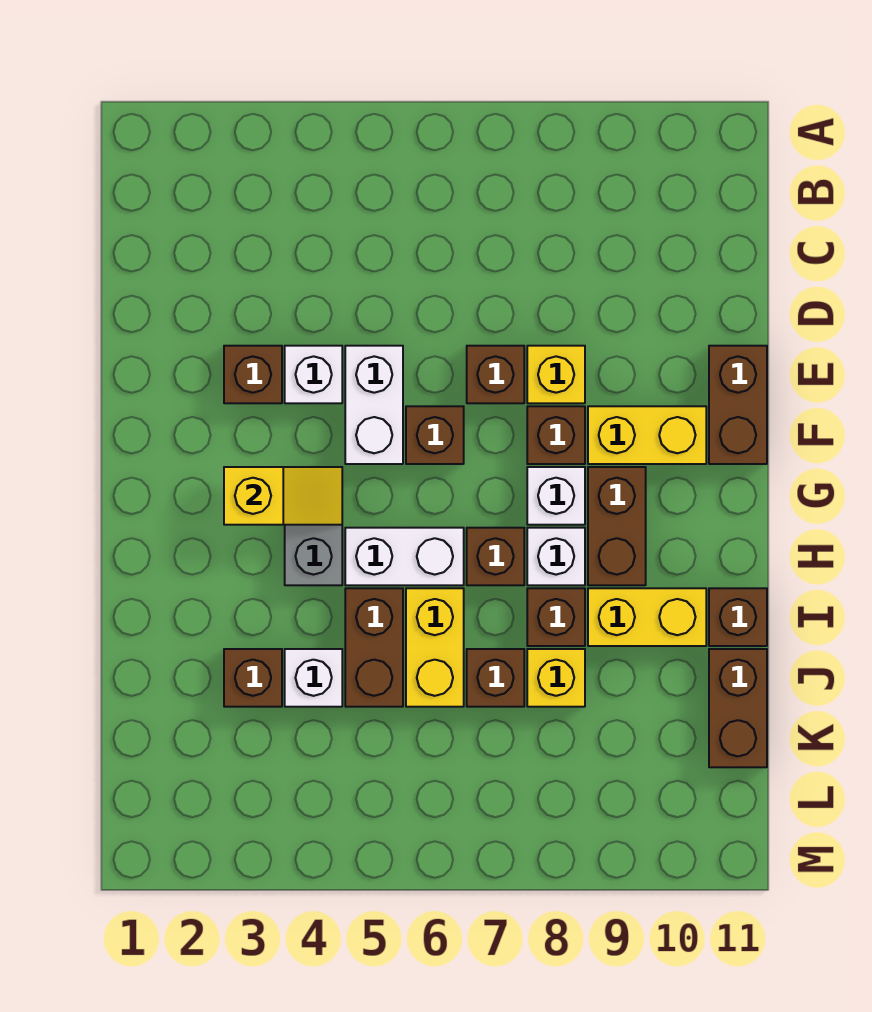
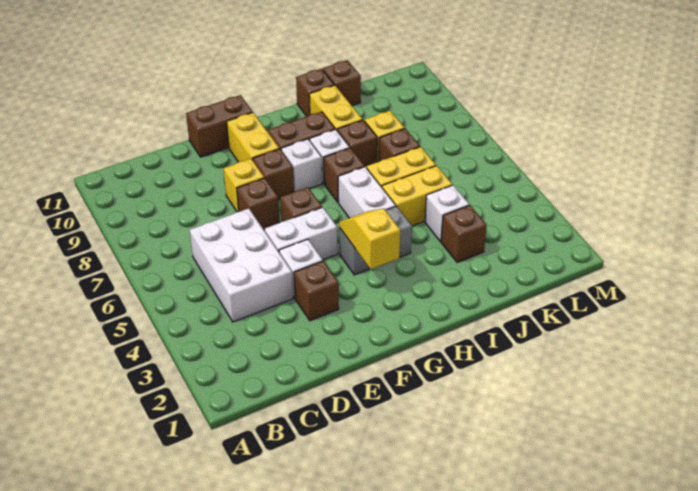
none -> white 2x3 brick [190,208,293,322]
brown 1x2 brick [345,588,403,707] -> yellow 1x2 brick [382,166,452,226]
brown 1x2 brick [709,649,767,767] -> brown 1x1 brick [323,60,361,106]

